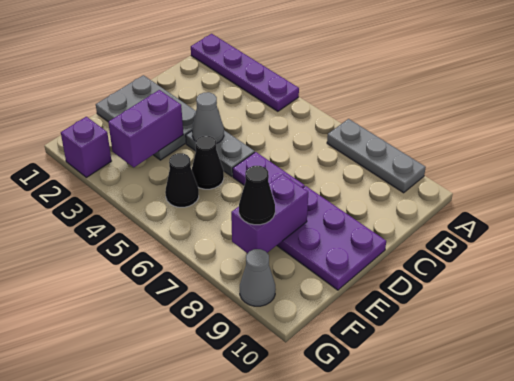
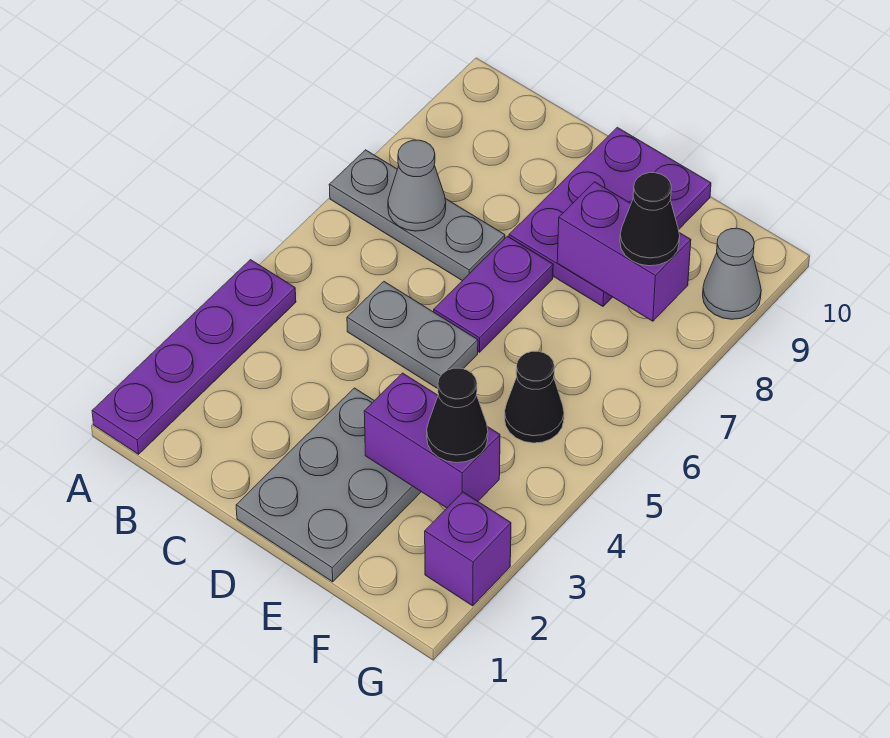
grey 1x3 plate [327,119,426,193] -> grey 1x3 plate turned to [329,150,505,281]
grey 1x2 plate [186,130,255,176] -> grey 1x2 plate turned to [347,282,478,389]
grey 1x1 cone [192,92,224,144] -> grey 1x1 cone moved to [388,140,446,231]
black 1x1 cone [192,136,224,189] -> black 1x1 cone moved to [427,368,488,463]

